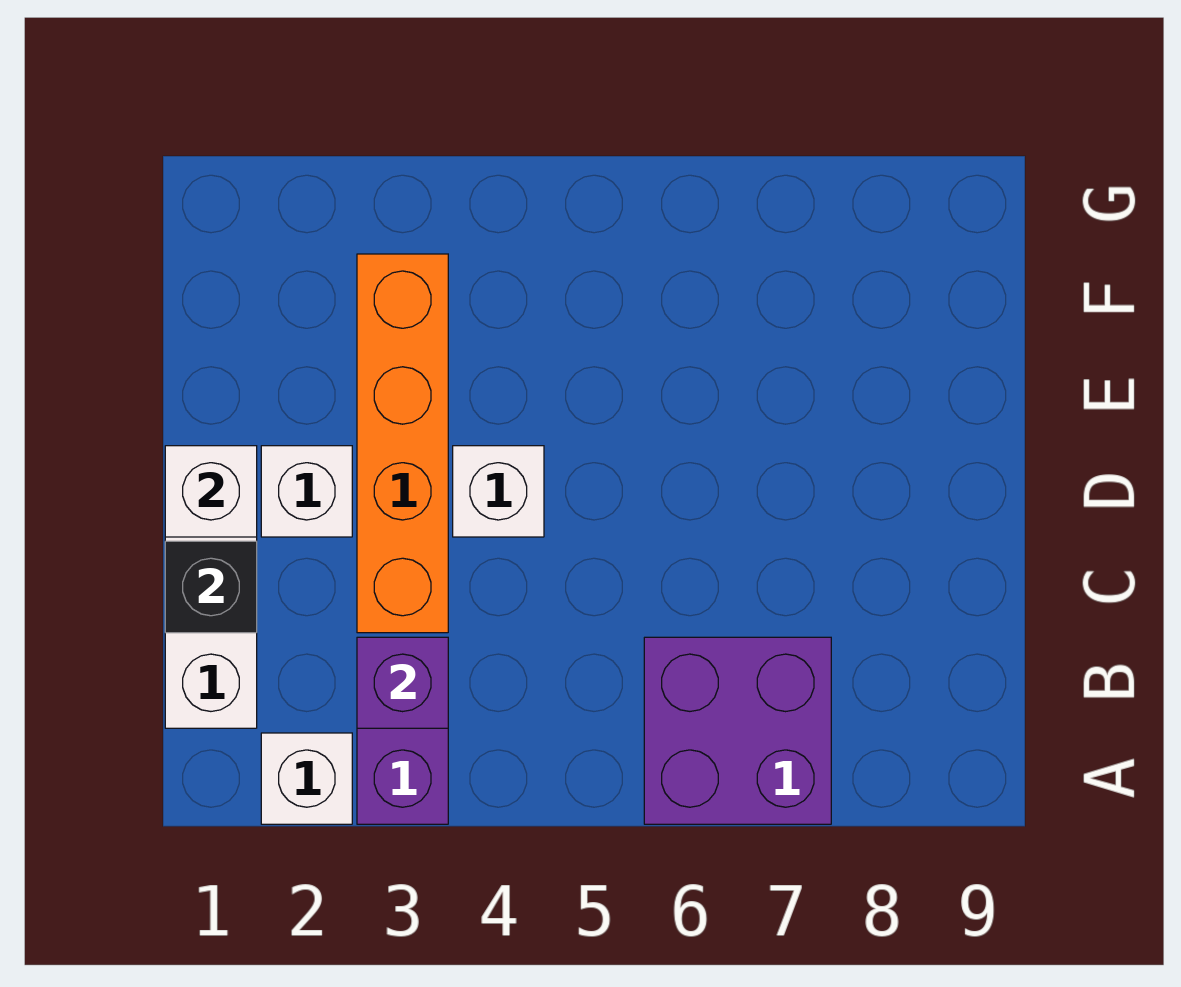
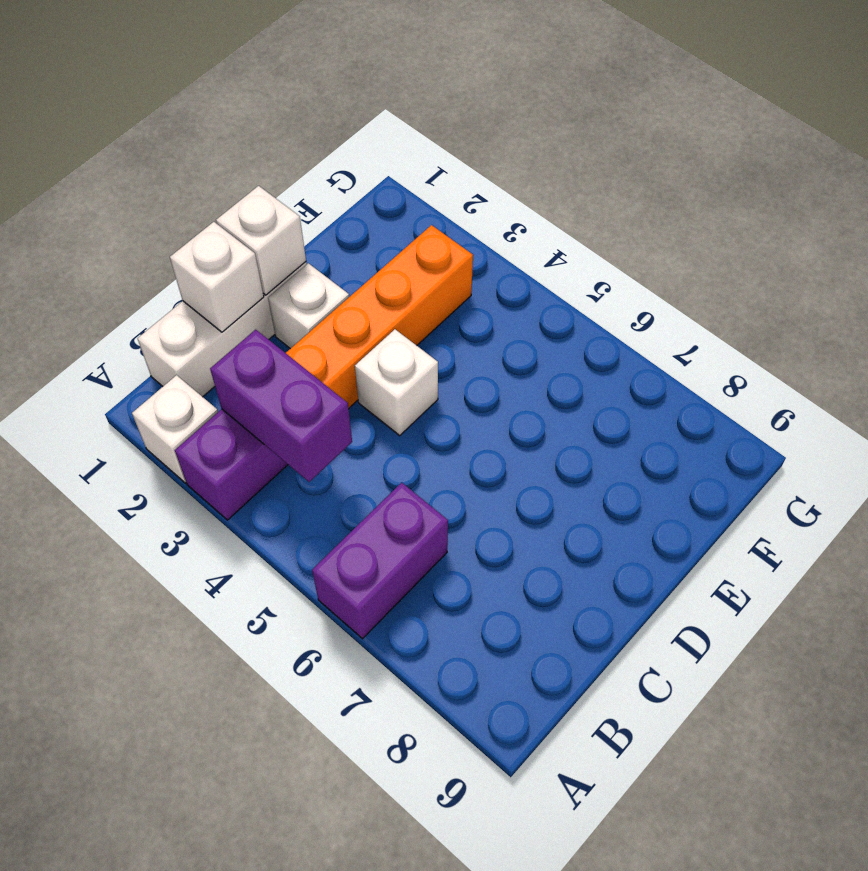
purple 2x2 brick [644,637,831,824] -> purple 1x2 brick [312,483,448,639]
purple 1x1 brick [357,637,448,728] -> purple 1x2 brick [210,330,352,482]
black 1x1 brick [165,541,257,633] -> white 1x1 brick [170,222,264,332]

